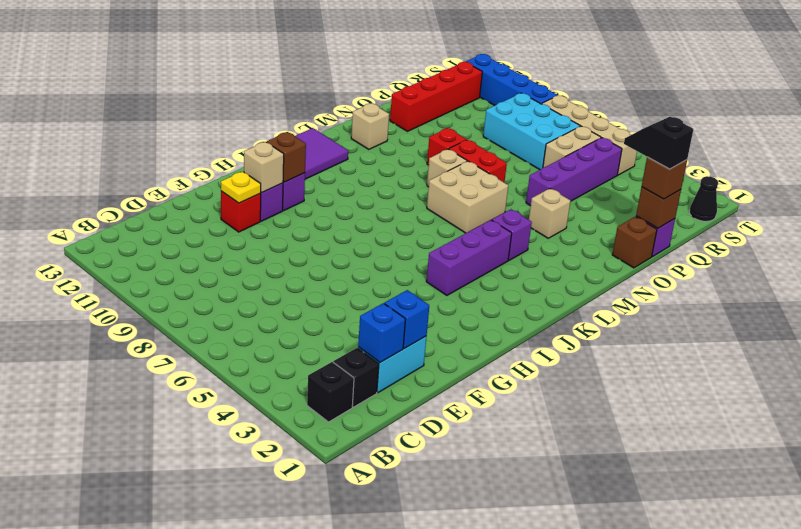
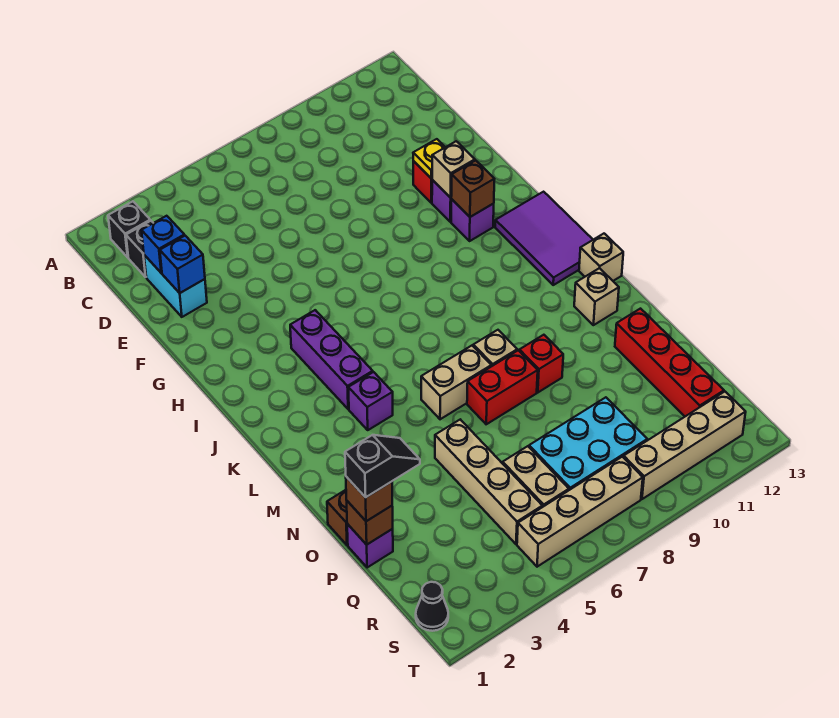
tan 2x2 brick [427,161,508,233] -> tan 1x2 brick [421,346,491,419]
tan 1x1 brick [528,189,570,238] -> tan 1x1 brick moved to [579,234,623,281]
purple 1x4 brick [526,138,622,206] -> tan 1x4 brick [435,420,542,544]
blue 1x4 brick [466,54,557,106] -> tan 1x4 brick [624,392,746,499]

